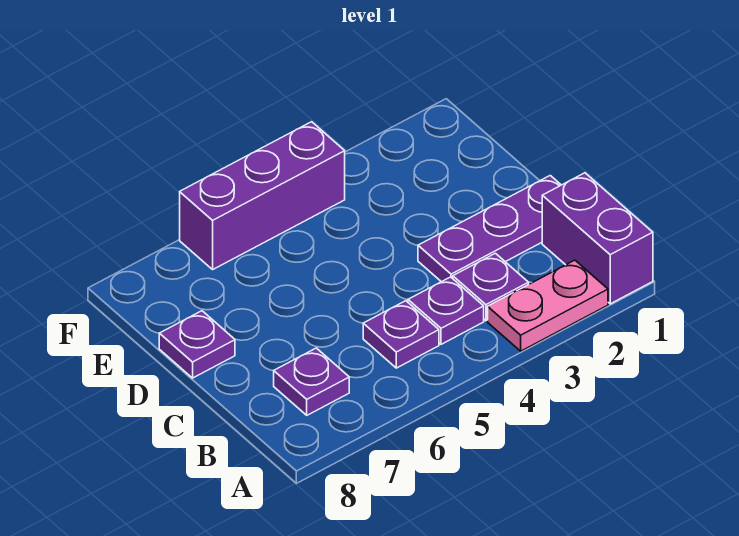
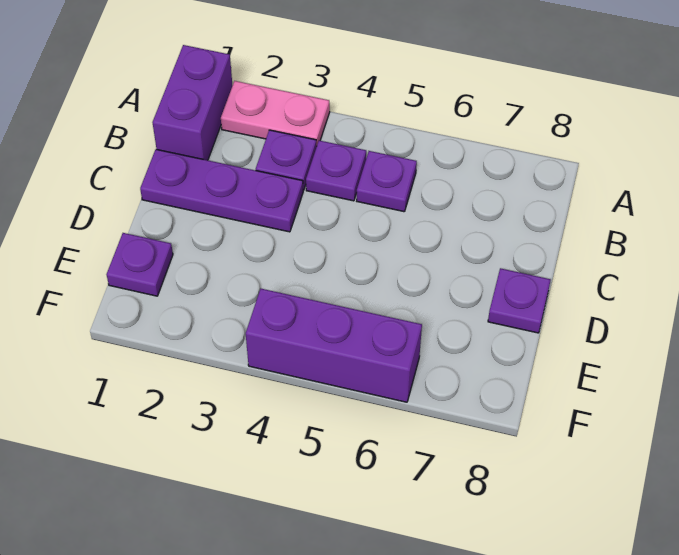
purple 1x1 plate [274,348,349,415] -> purple 1x1 plate moved to [107,233,173,296]

